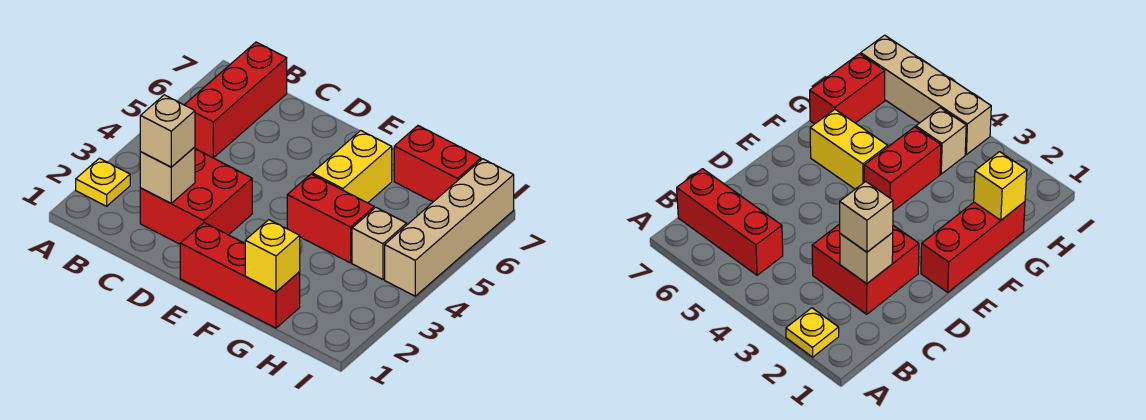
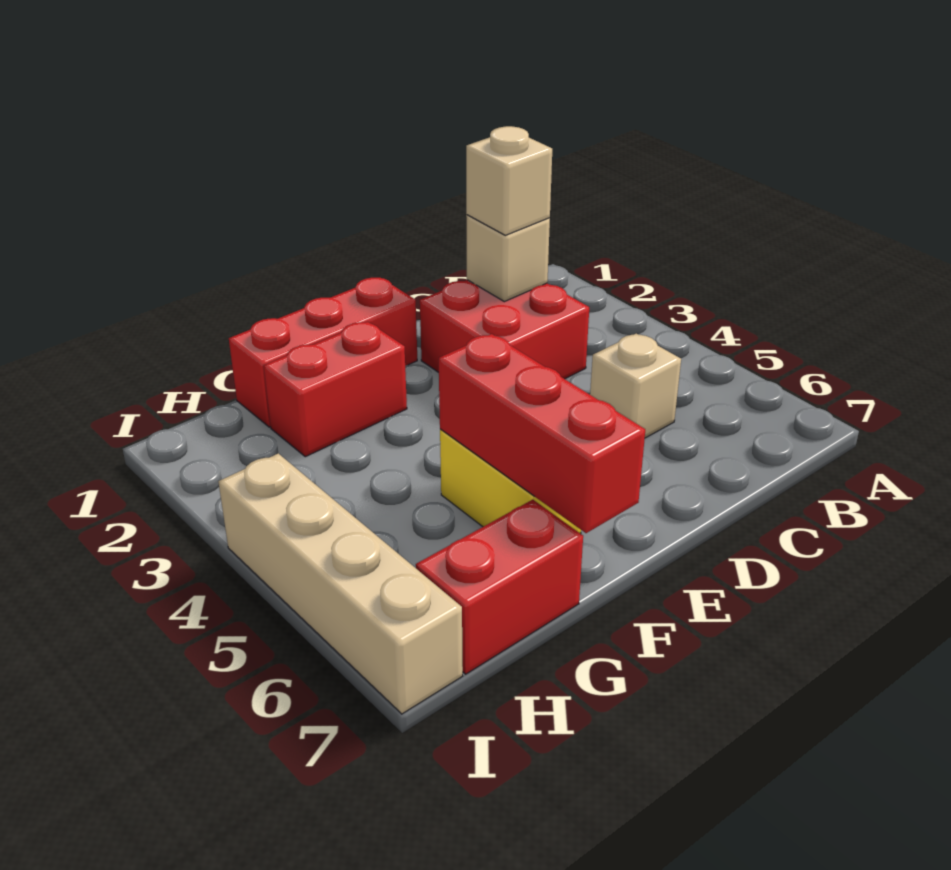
yellow 1x1 plate [76,158,130,206] -> none
red 1x3 brick [184,42,287,158] -> red 1x3 brick moved to [439,334,645,533]
red 1x2 brick [287,174,374,263] -> red 1x2 brick moved to [264,322,407,457]
yellow 1x1 brick [245,220,300,292] -> none
tan 1x1 brick [352,208,407,280] -> tan 1x1 brick moved to [590,334,681,438]

